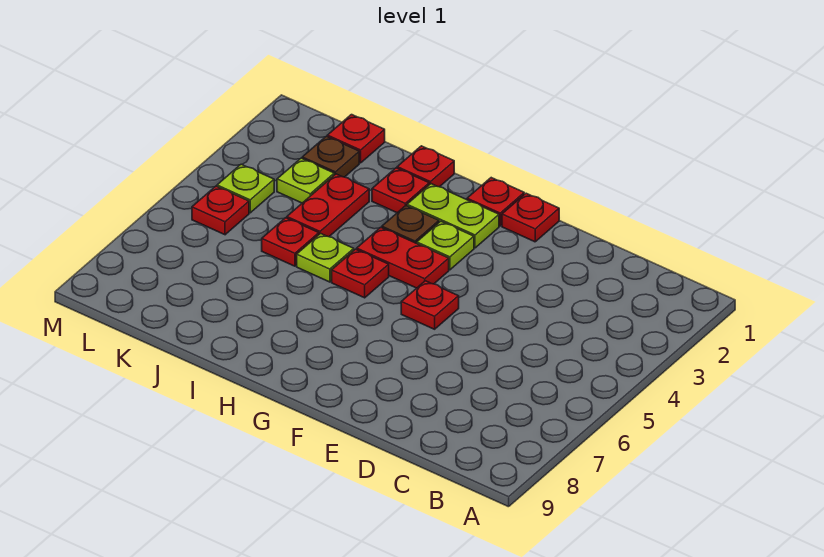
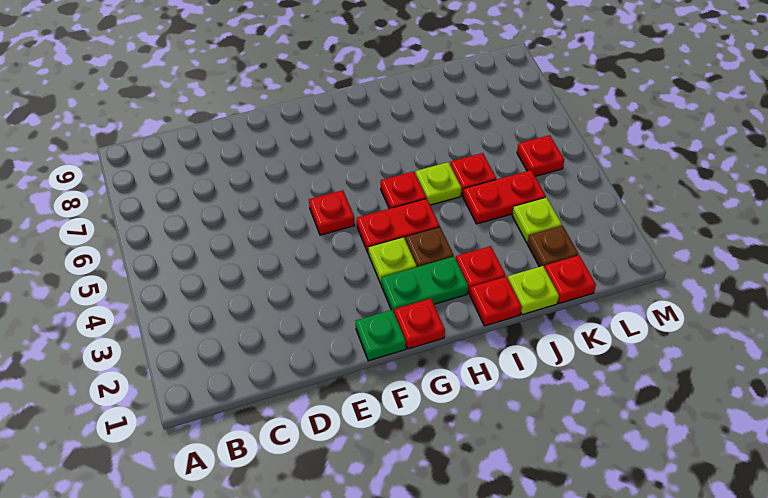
red 1x1 plate [502,193,559,242] -> green 1x1 plate [356,310,406,361]
lime 1x2 plate [407,184,499,248] -> green 1x2 plate [381,257,468,313]
red 1x2 plate [287,174,369,237] -> red 1x2 plate turned to [463,170,546,224]
lime 1x1 plate [217,164,274,213] -> lime 1x1 plate moved to [508,266,559,315]

